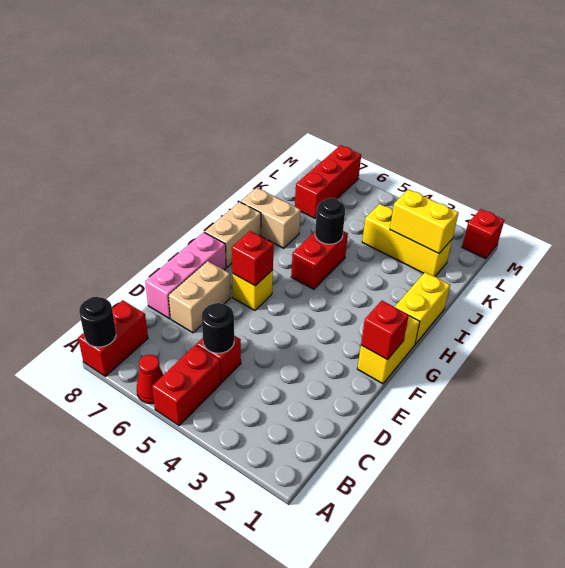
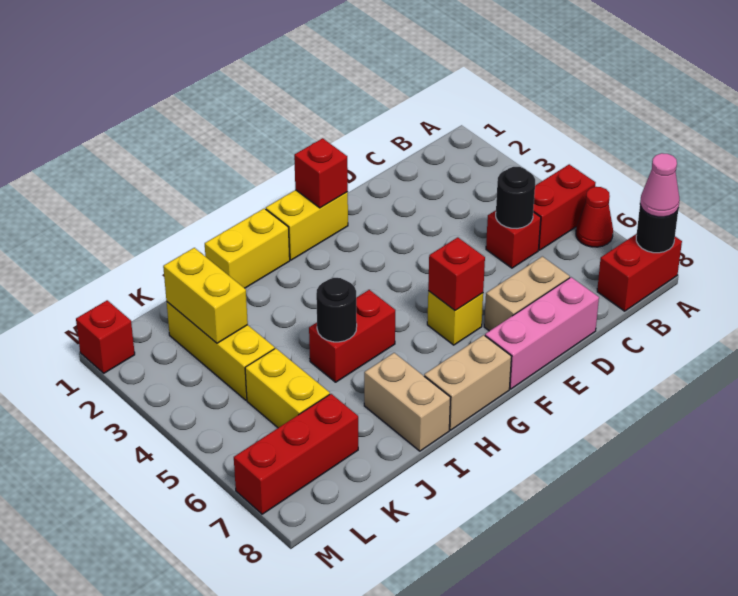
none -> pink 1x1 cone [640,153,680,217]
none -> yellow 1x2 brick [245,348,330,428]

